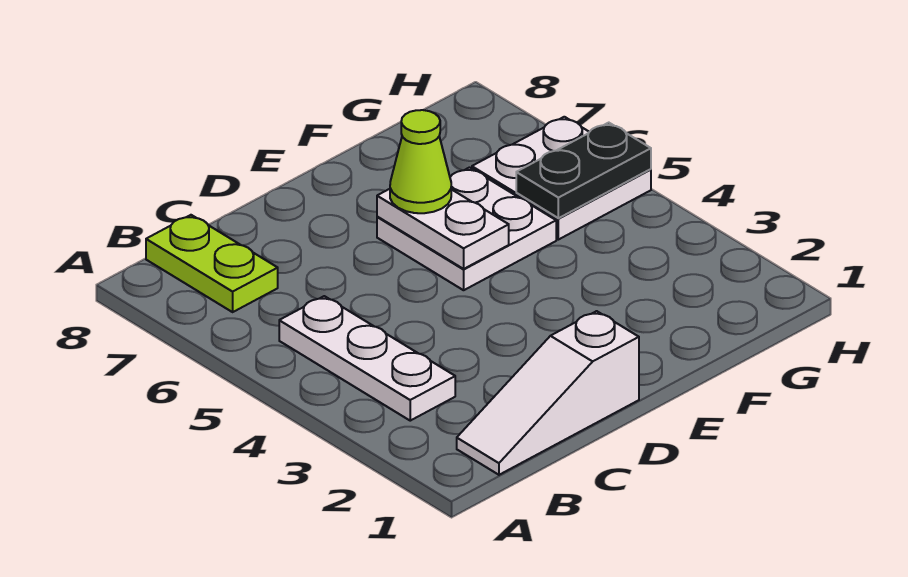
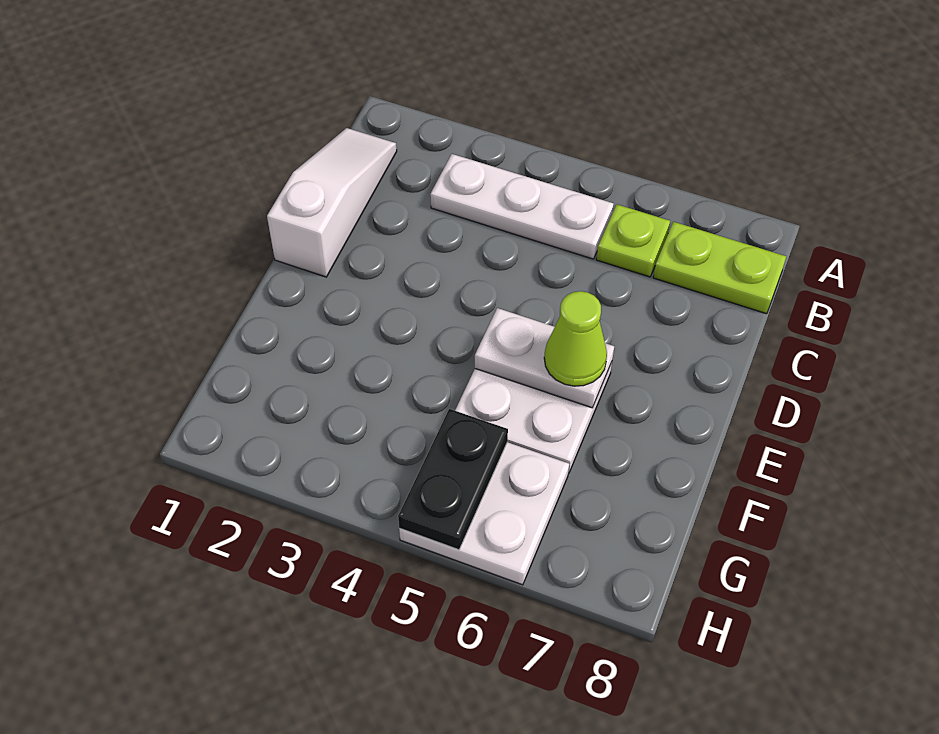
none -> lime 1x1 plate [596,205,670,277]

